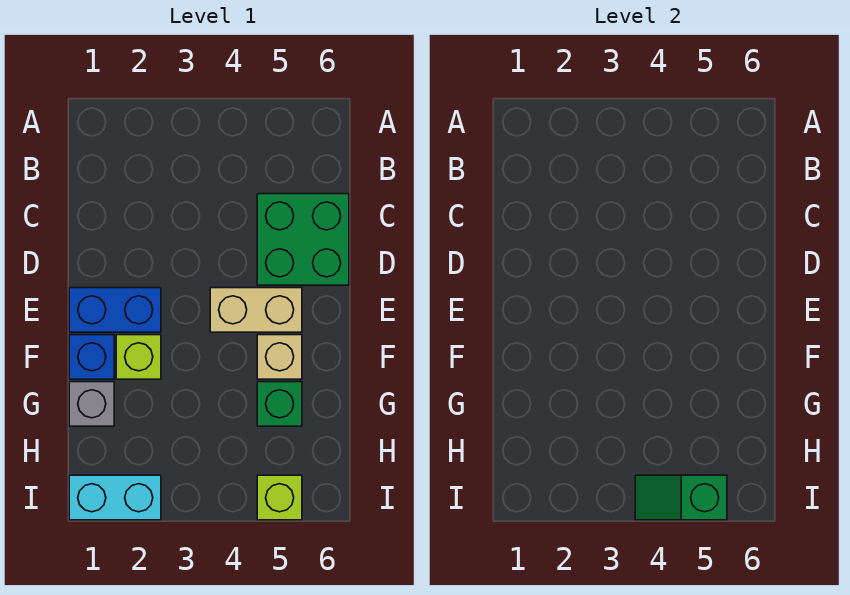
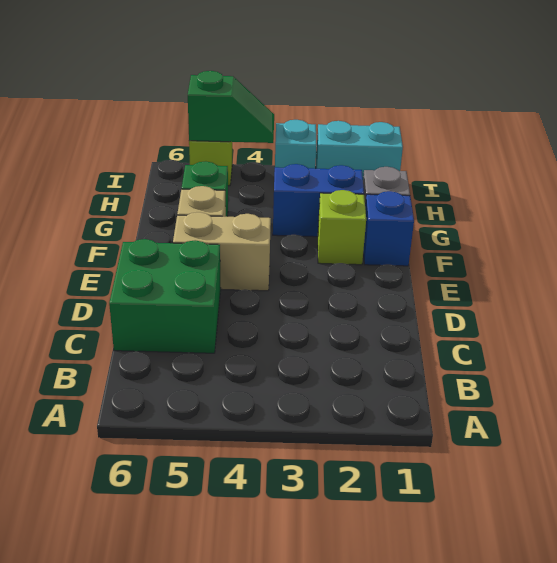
blue 1x2 brick [69,288,161,332] -> blue 1x2 brick moved to [273,164,364,237]
none -> cyan 1x1 brick [275,120,317,169]

